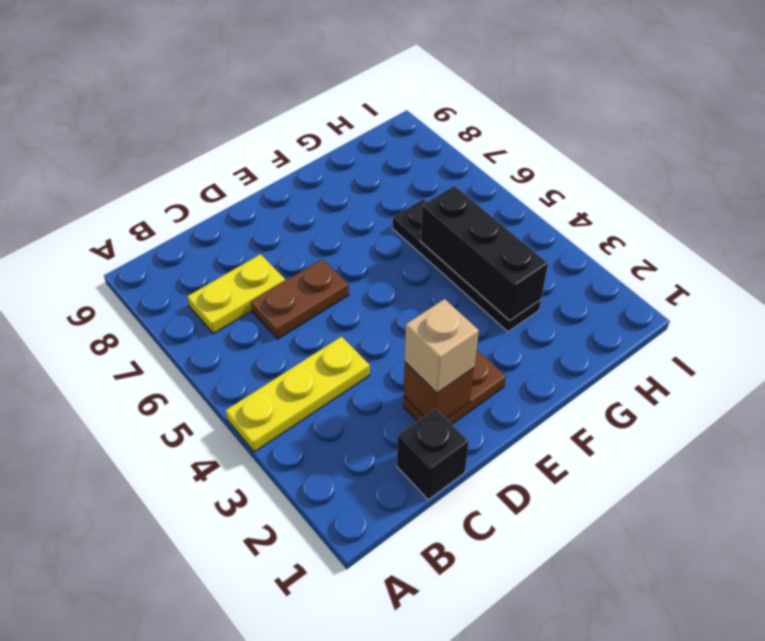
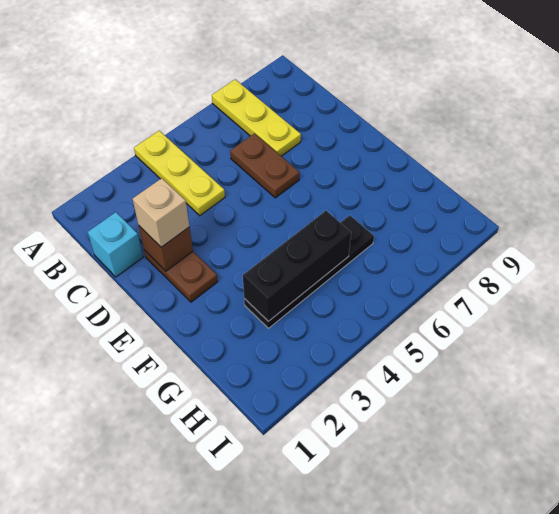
yellow 1x2 plate [187,254,285,334] -> yellow 1x3 plate [212,79,301,156]
black 1x1 brick [397,408,469,500] -> cyan 1x1 brick [88,212,143,277]

